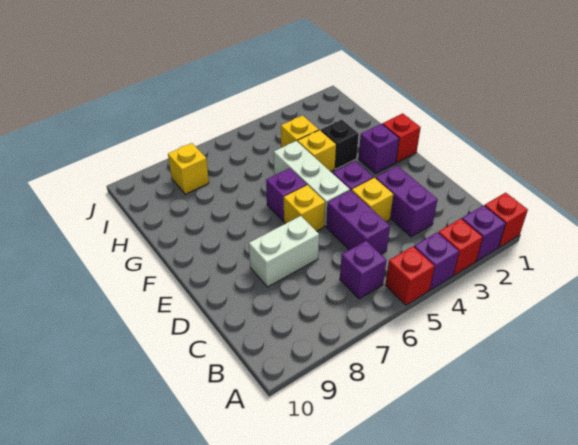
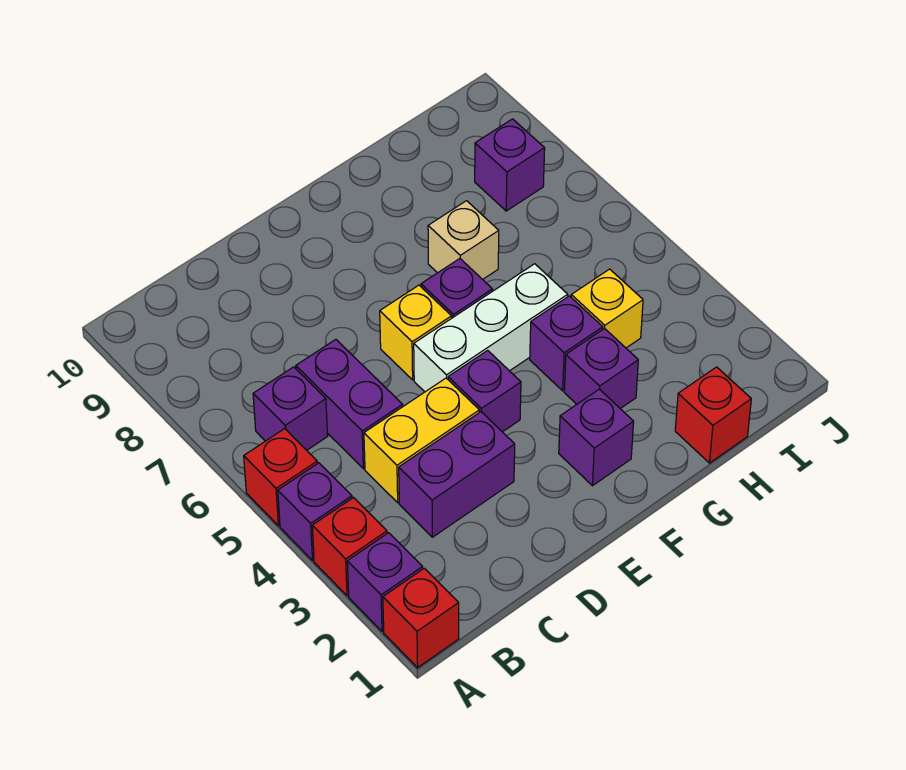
purple 1x2 brick [326,190,390,254] -> purple 1x2 brick turned to [296,340,403,469]
yellow 1x1 brick [352,178,393,221] -> yellow 1x2 brick [364,378,479,503]
white 1x2 brick [249,216,319,287] -> none
red 1x1 brick [383,113,421,162] -> red 1x1 brick moved to [675,367,751,463]
black 1x1 brick [321,120,359,169] -> purple 1x1 brick [564,328,638,409]
yellow 1x1 brick [298,130,336,172] -> purple 1x1 brick [530,296,603,391]
none -> tan 1x1 brick [428,201,499,279]
yellow 1x1 brick [168,143,209,194] -> purple 1x1 brick [475,119,545,211]

